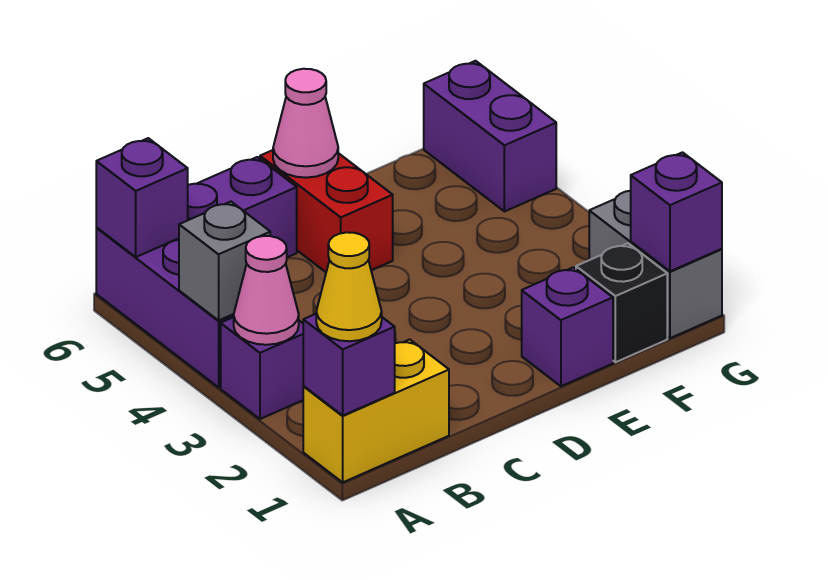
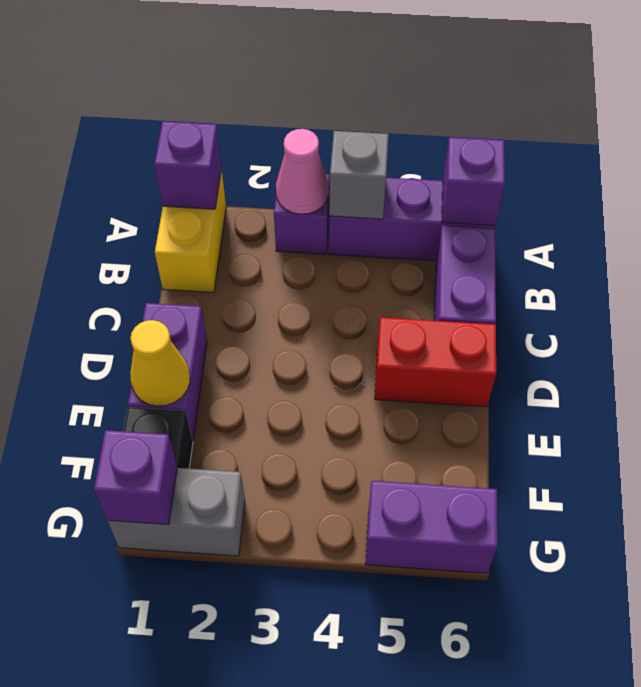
yellow 1x1 cone [316,232,382,341] -> yellow 1x1 cone moved to [131,320,190,406]
pink 1x1 cone [273,69,338,178] -> none
purple 1x1 brick [522,267,613,386] -> purple 1x2 brick [128,303,207,440]

